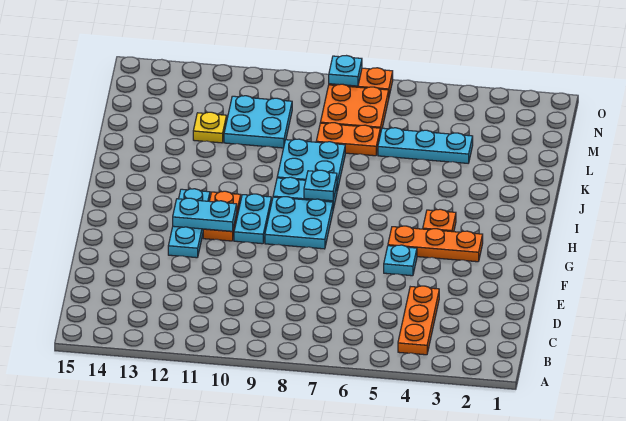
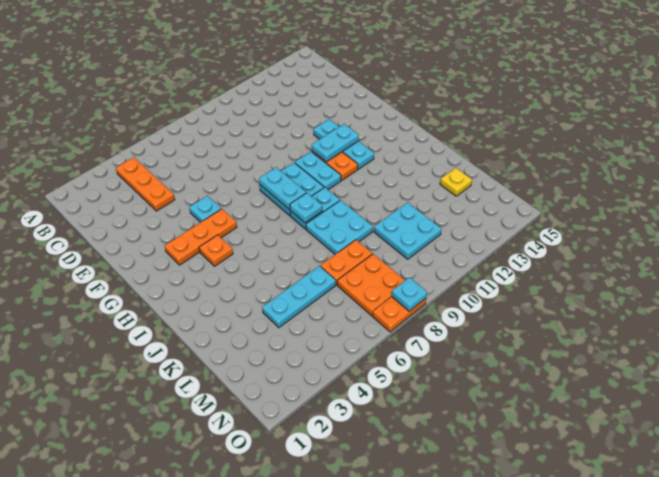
none -> cyan 1x2 plate [259,167,306,209]
yellow 1x1 plate [193,112,227,143] -> yellow 1x1 plate moved to [440,168,472,196]

